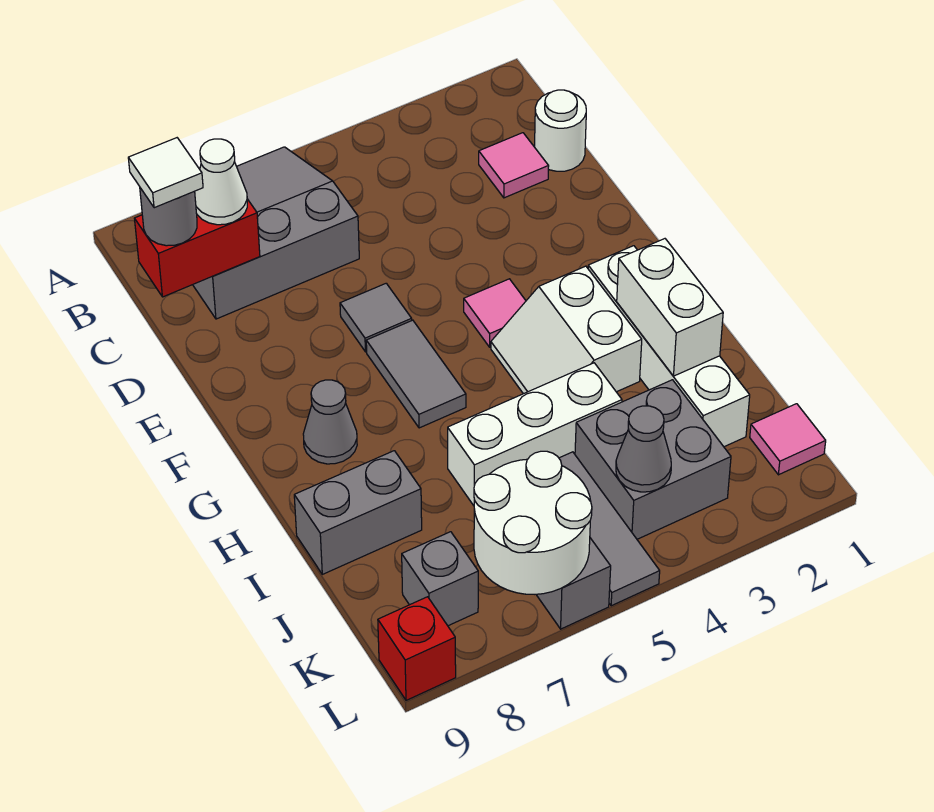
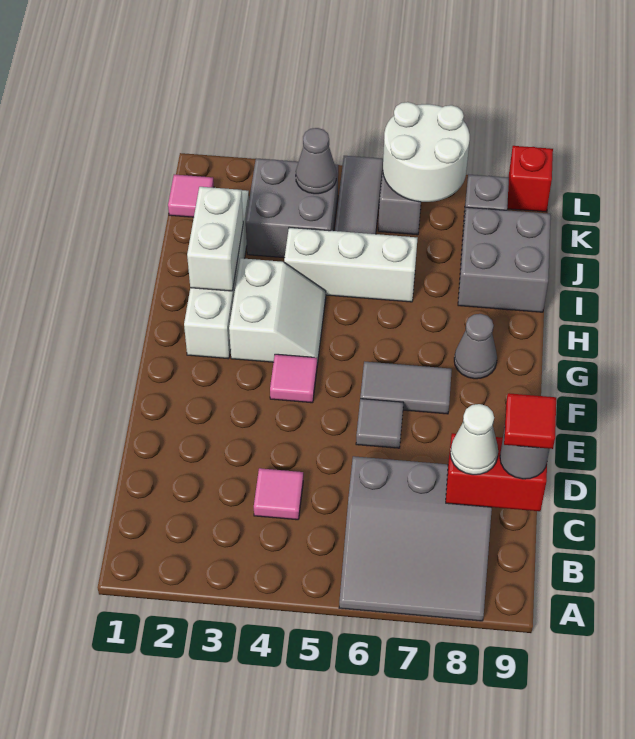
white 1x1 round brick [535,90,586,171] -> none
pink 1x1 tile [479,133,549,198] -> pink 1x1 tile moved to [254,468,303,520]
white 1x1 tile [128,138,203,208] -> red 1x1 tile [504,393,556,449]
grey 1x2 tile [366,320,466,428] -> grey 1x2 tile turned to [360,362,452,414]
grey 1x2 brick [294,451,422,574] -> grey 2x2 brick [458,207,551,312]

